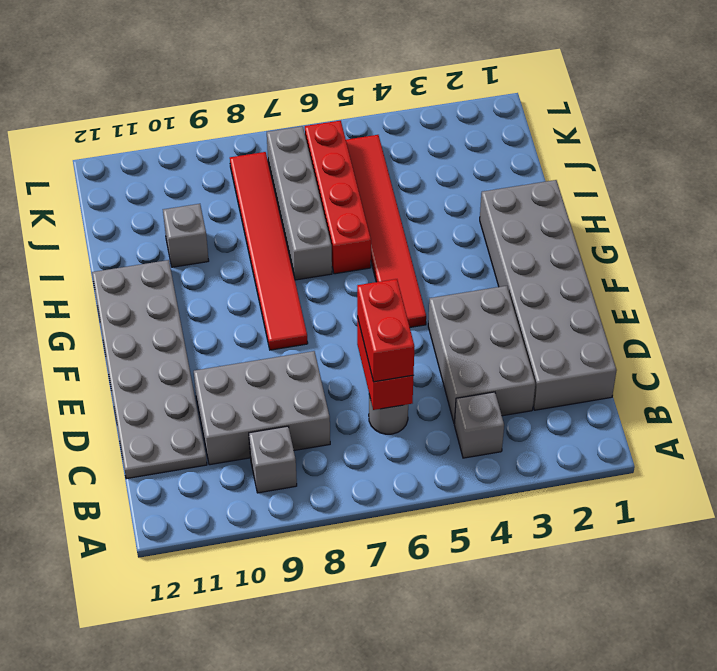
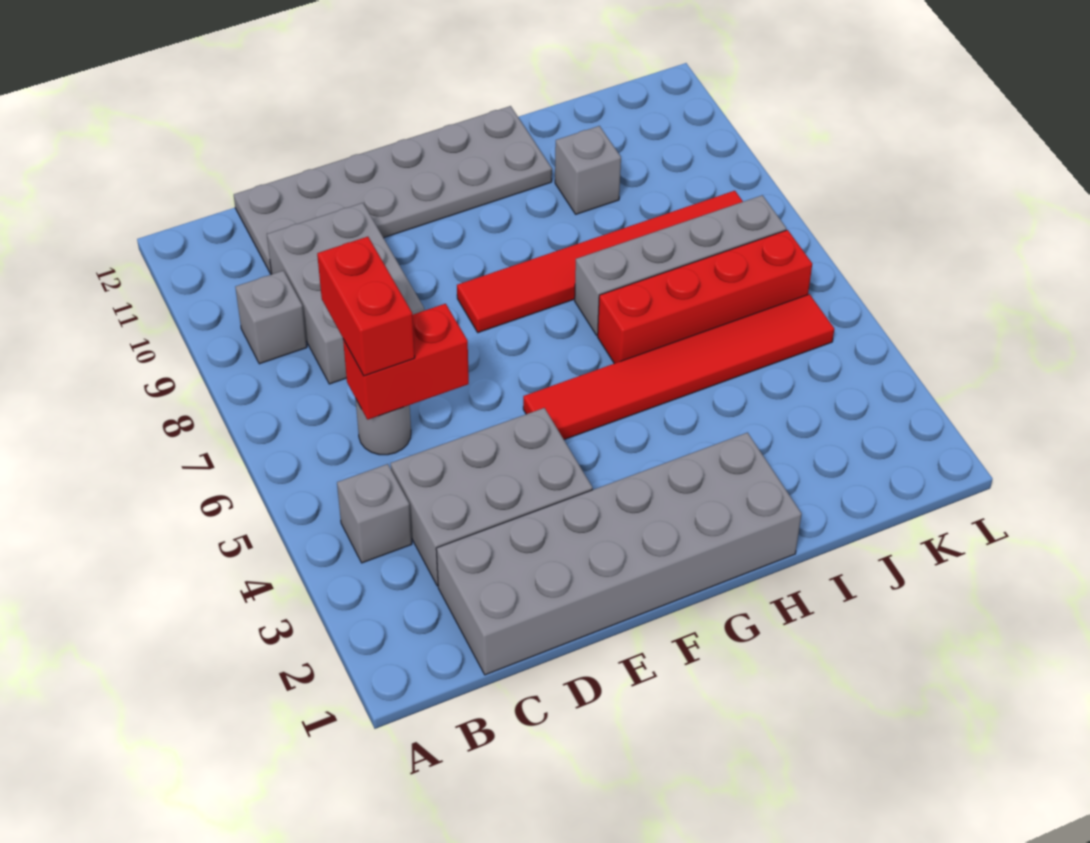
red 1x2 brick [357,279,415,382] -> red 1x2 brick turned to [317,237,415,376]

